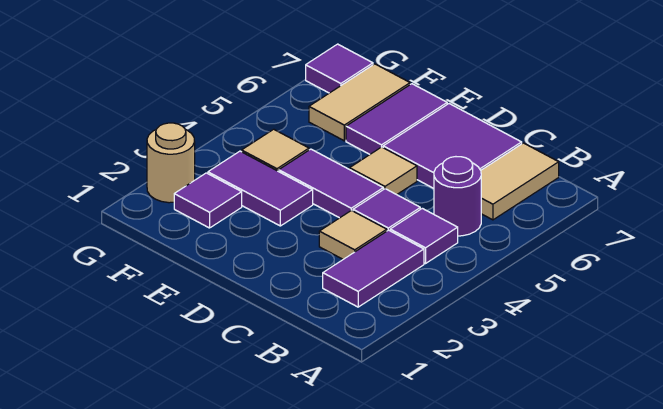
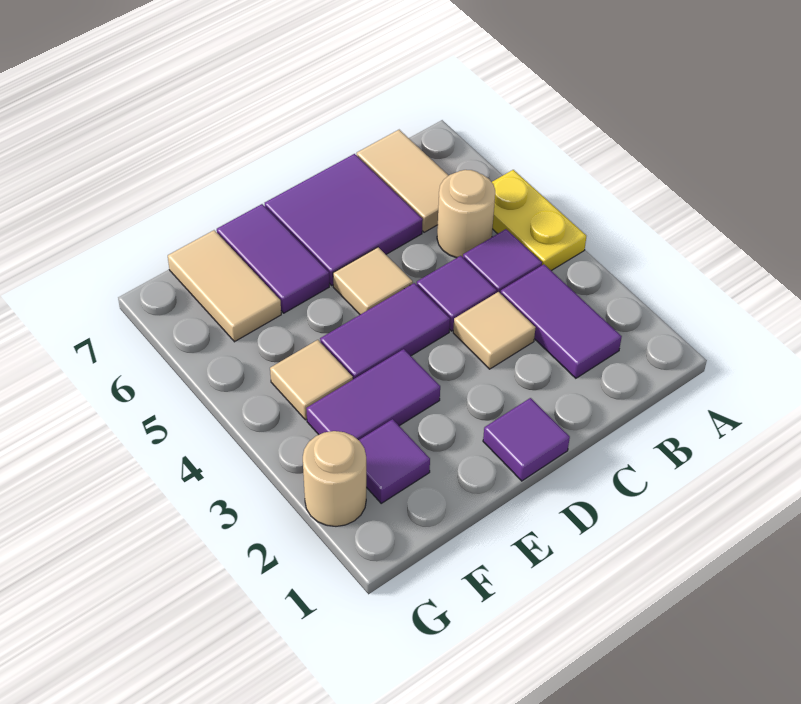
none -> yellow 1x2 plate [492,170,586,271]
purple 1x1 round brick [434,157,481,236] -> tan 1x1 round brick [437,170,495,258]
purple 1x1 tile [306,44,373,93] -> purple 1x1 tile moved to [483,398,570,481]

